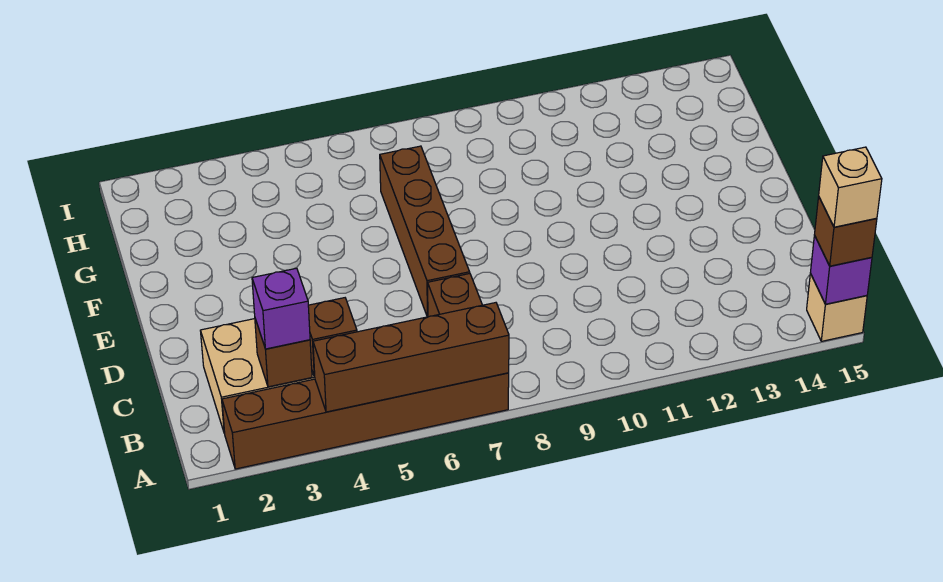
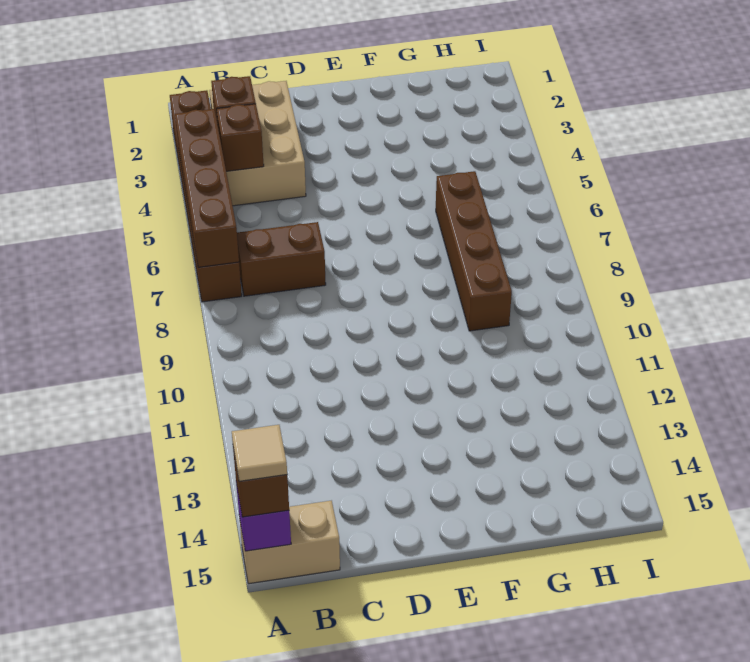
tan 1x1 brick [807,274,867,341] -> tan 1x2 brick [239,501,340,584]
tan 1x1 brick [819,147,882,227] -> tan 1x1 tile [232,425,287,481]
purple 1x1 brick [252,268,310,349] -> none
brown 1x4 brick [380,146,470,317] -> brown 1x4 brick turned to [436,171,512,331]

